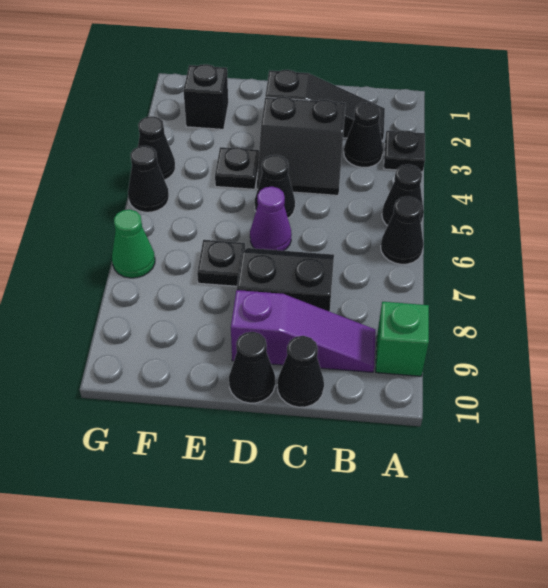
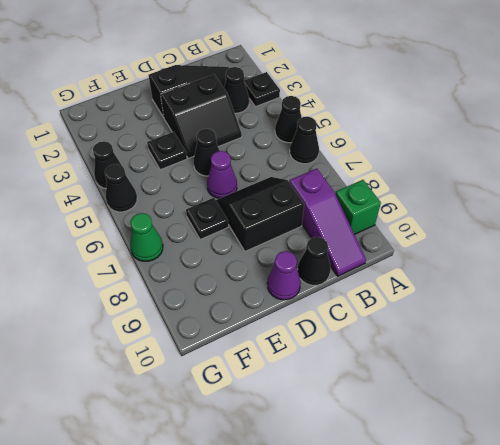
purple 1x3 slope [231,290,376,372] -> purple 1x3 slope turned to [289,169,366,276]
black 1x1 cone [229,332,275,403] -> purple 1x1 cone [267,251,301,300]
black 1x1 brick [183,64,228,129] -> none

